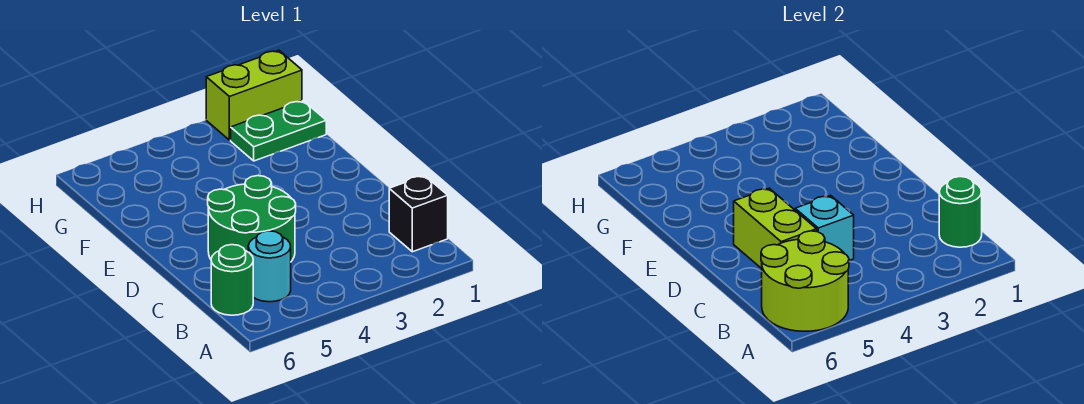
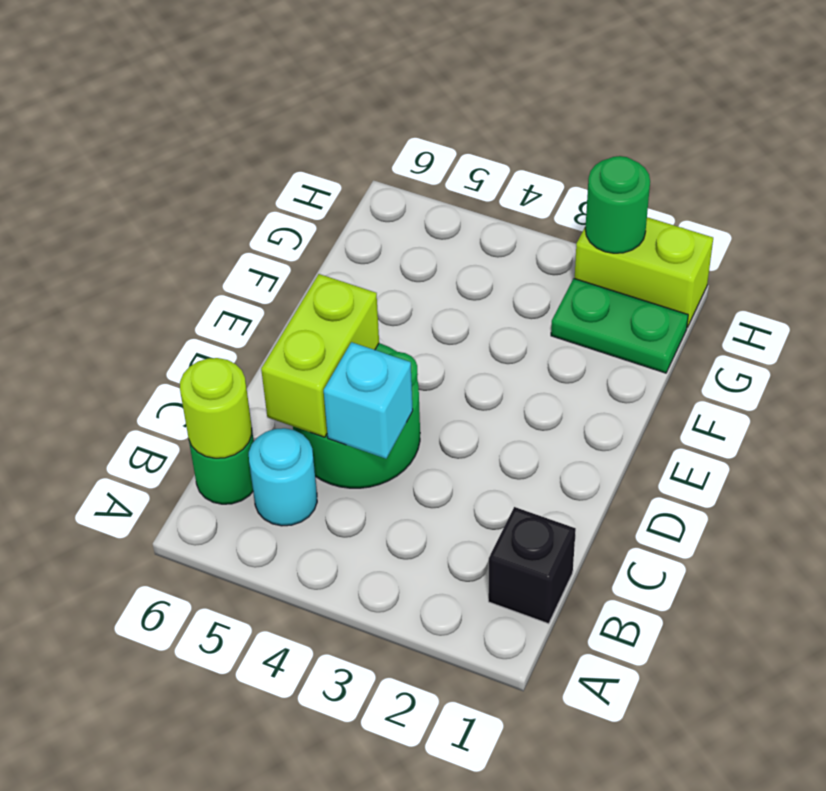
lime 2x2 round brick [761,231,849,331] -> lime 1x1 round brick [180,358,252,458]
green 1x1 round brick [939,177,982,247] -> green 1x1 round brick moved to [585,156,650,253]

